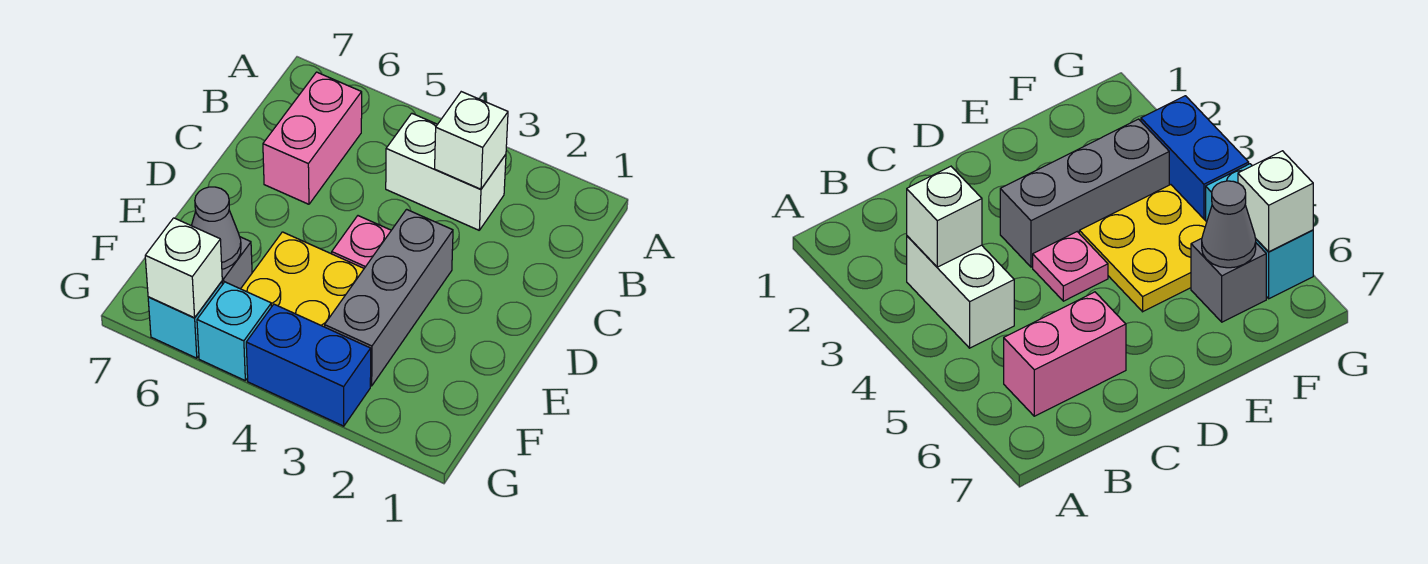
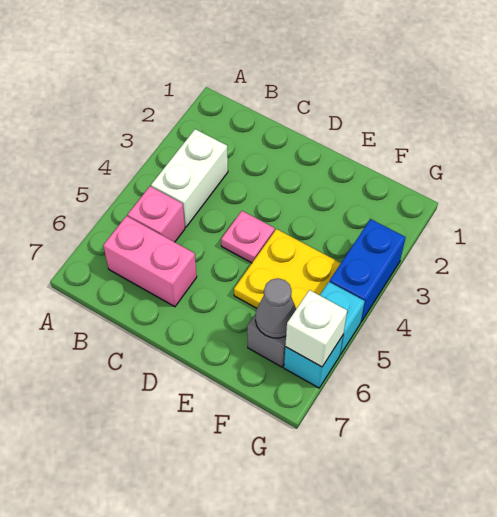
white 1x1 brick [435,92,508,189] -> none
none -> pink 1x1 brick [128,186,185,242]
grey 1x3 brick [325,209,453,386] -> none

